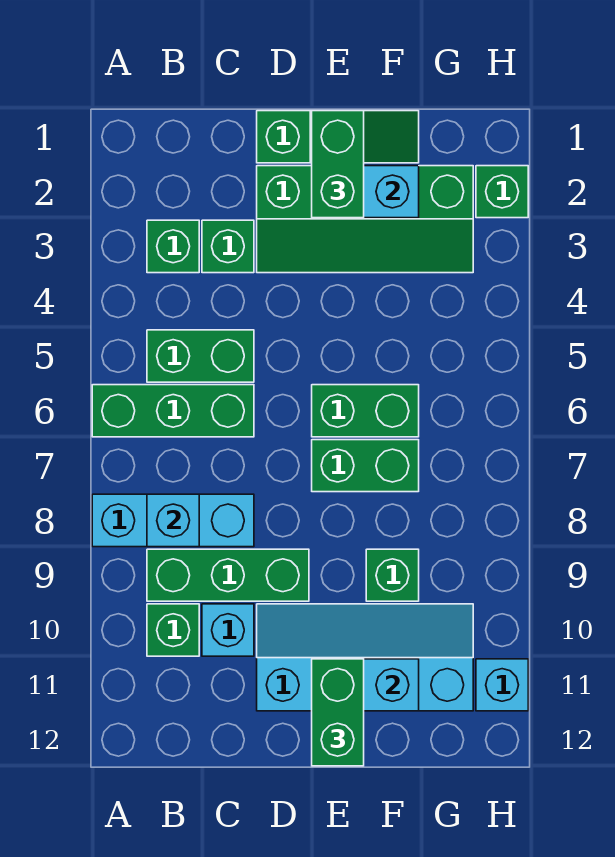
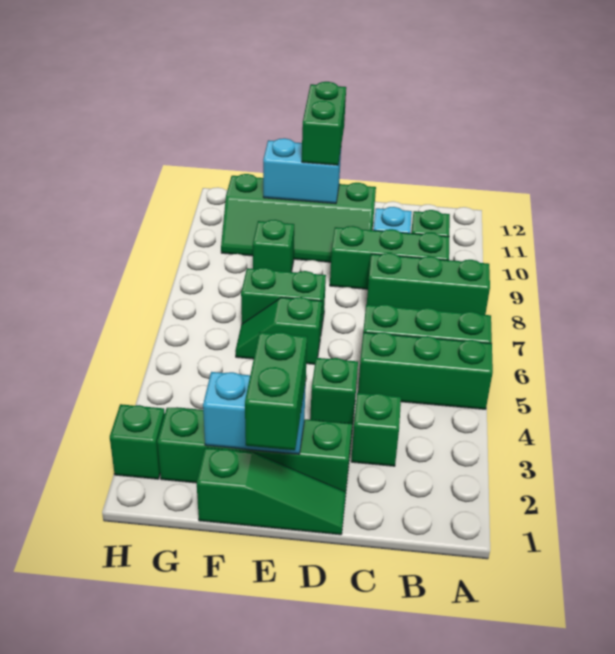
cyan 1x3 brick [92,494,254,547] -> green 1x3 brick [367,253,490,315]
green 1x1 brick [147,220,199,273] -> green 1x1 brick moved to [310,358,358,424]
green 1x2 brick [147,330,254,382] -> green 1x3 brick [358,332,493,409]
cyan 1x1 brick [147,494,199,547] -> none
green 1x3 slope [257,111,419,163] -> green 1x3 slope turned to [197,448,346,535]
cyan 2x4 slope [257,604,473,711] -> green 2x4 slope [221,174,376,262]
green 1x2 brick [312,385,419,437] -> green 1x2 slope [235,297,322,364]
cyan 1x1 brick [476,659,528,711] -> none

